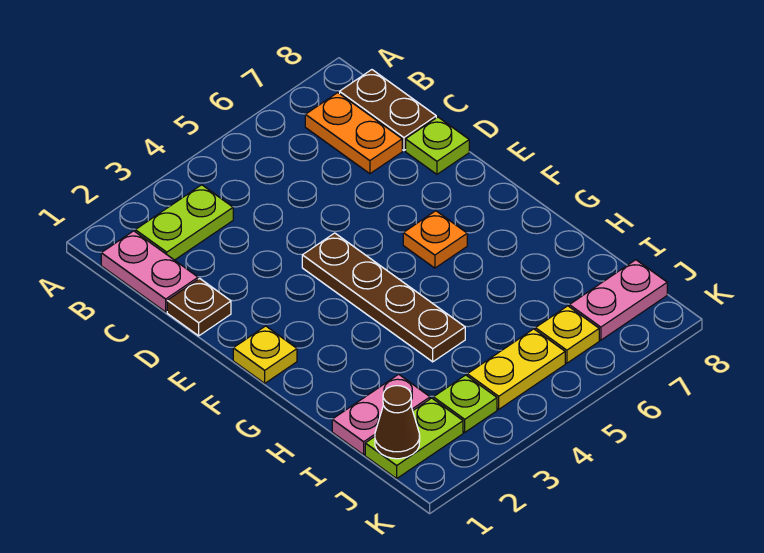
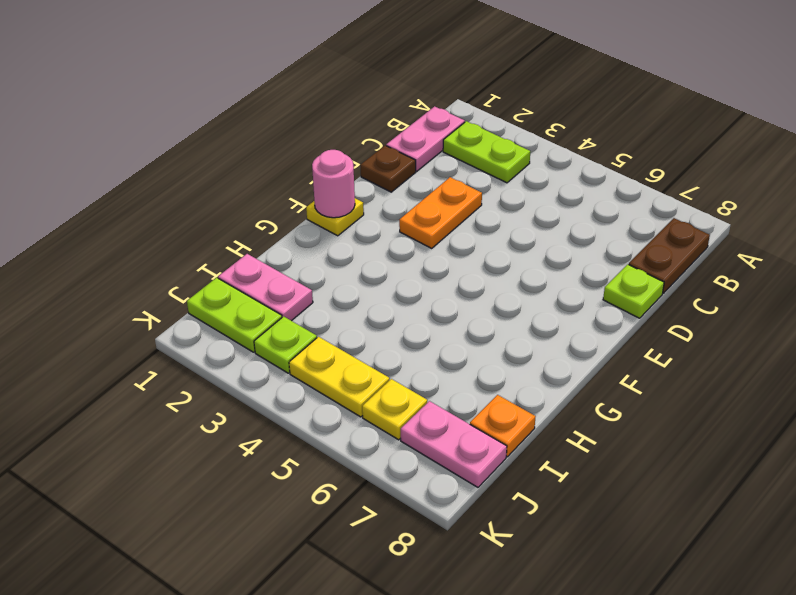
orange 1x2 plate [305,93,402,174] -> orange 1x2 plate moved to [399,177,482,248]
brown 1x4 plate [302,233,465,362] -> none
none -> pink 1x1 round brick [312,150,355,218]
orange 1x1 plate [403,211,467,268] -> orange 1x1 plate moved to [470,395,536,457]
brown 1x1 cone [375,386,420,459] -> none

